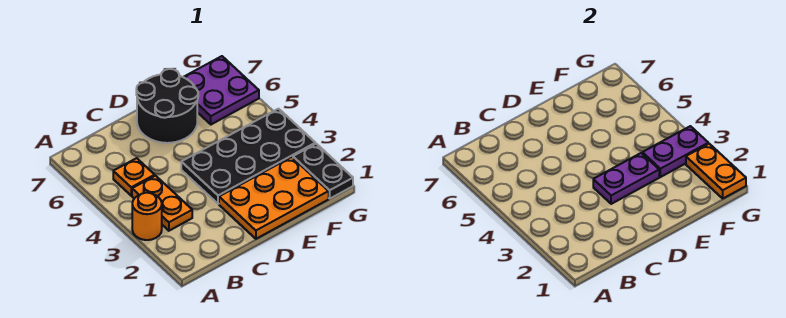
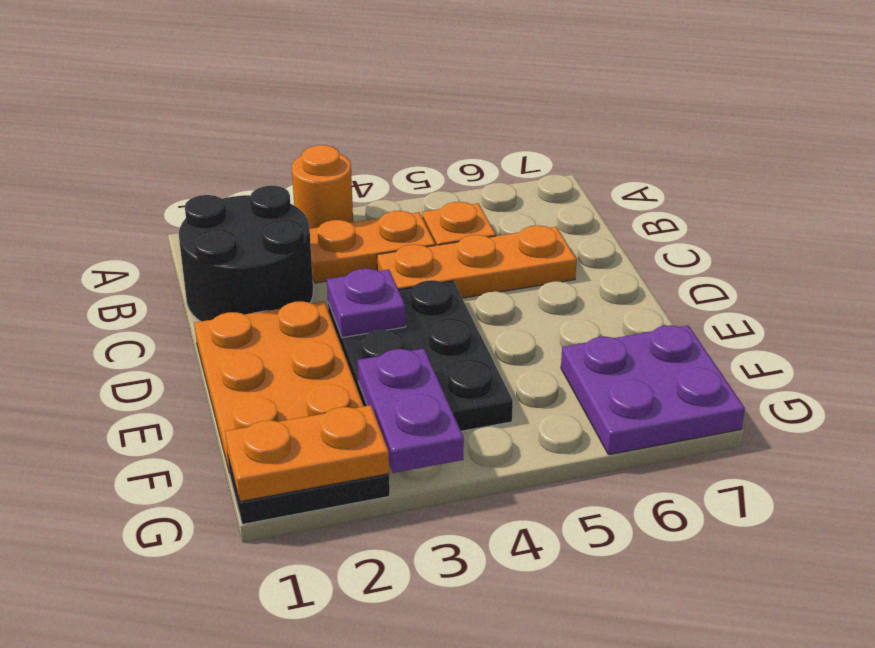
none -> orange 1x3 plate [377,225,577,298]
black 2x4 plate [181,109,315,204] -> black 2x3 plate [328,280,513,431]
purple 1x2 plate [593,153,659,204] -> purple 1x1 plate [327,269,406,338]
black 2x2 round brick [136,69,198,143] -> black 2x2 round brick moved to [179,186,313,321]

